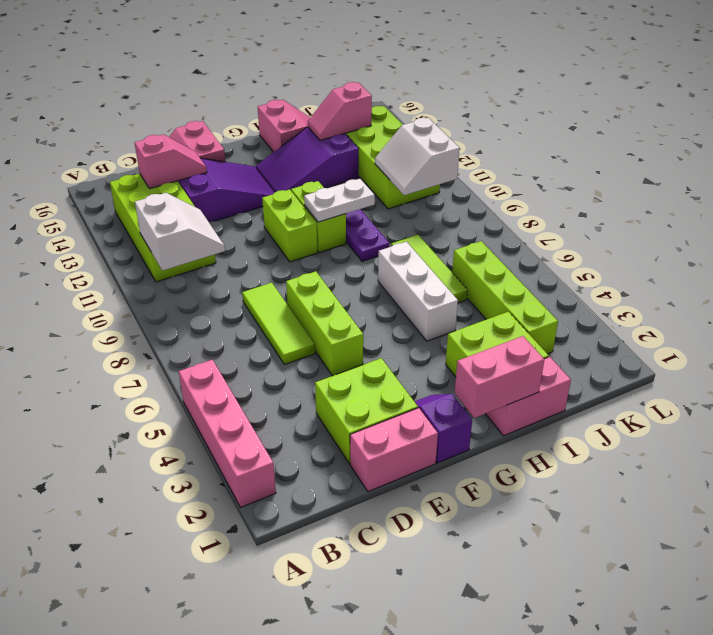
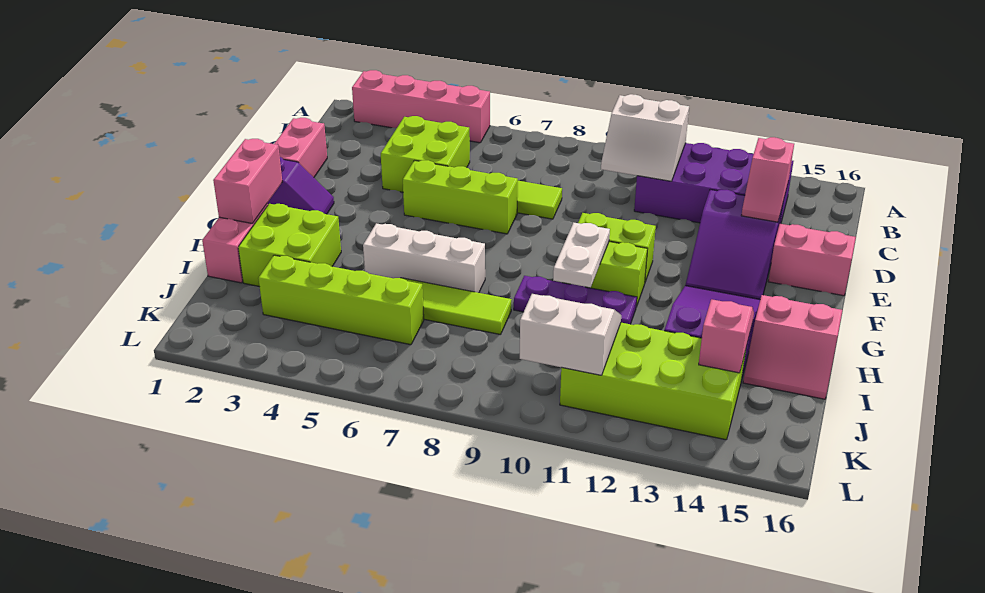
lime 2x4 brick [110,174,216,282] -> purple 2x4 brick [634,143,793,224]
lime 2x2 brick [315,358,418,464] -> lime 2x2 brick moved to [381,116,470,192]

